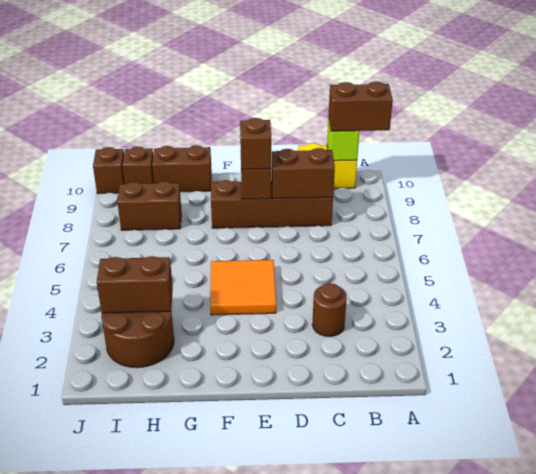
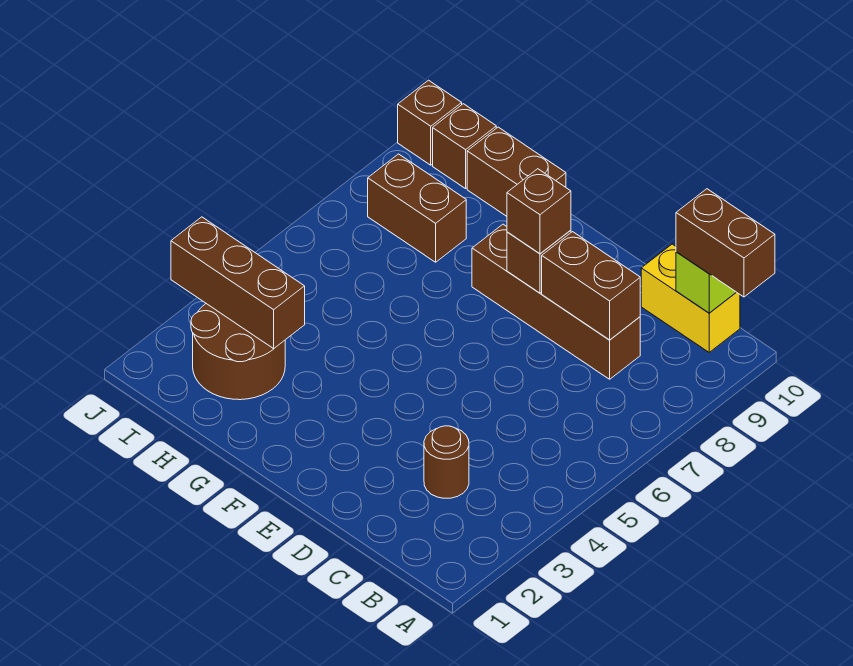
orange 2x2 tile [210,260,276,315] -> none
brown 1x2 brick [97,256,173,313] -> brown 1x3 brick [171,217,305,349]

